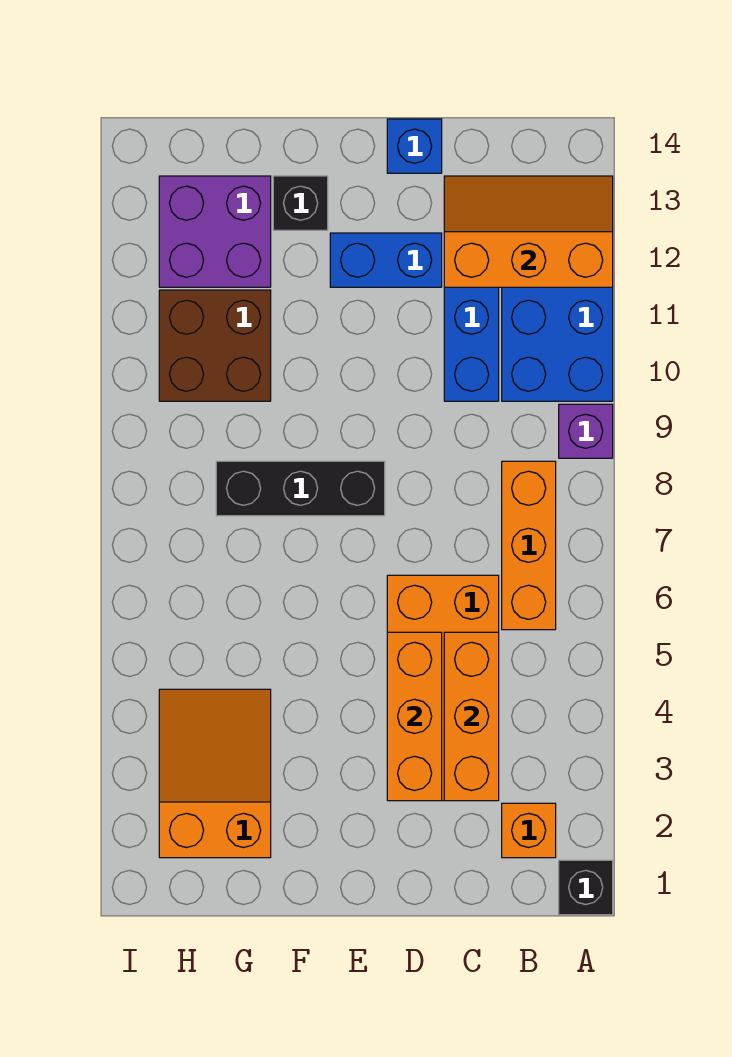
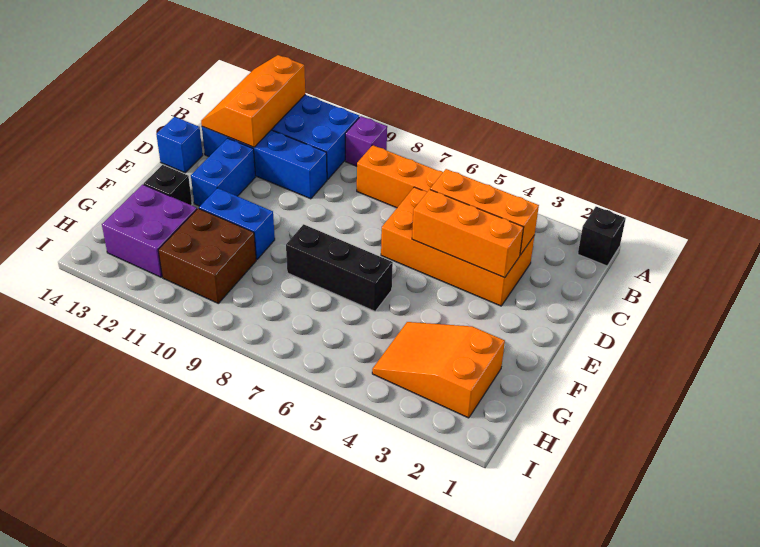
orange 1x1 brick [502,803,556,858] -> none
black 1x3 brick [216,461,385,516] -> black 1x3 brick turned to [286,224,393,311]
none -> blue 1x2 brick [199,188,275,260]

